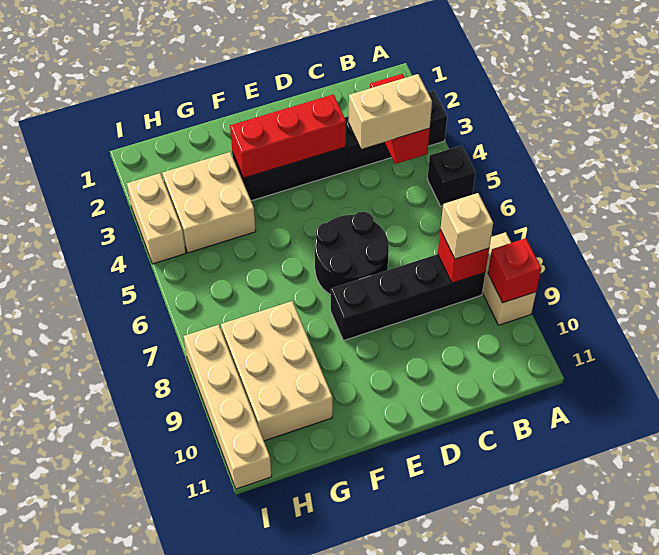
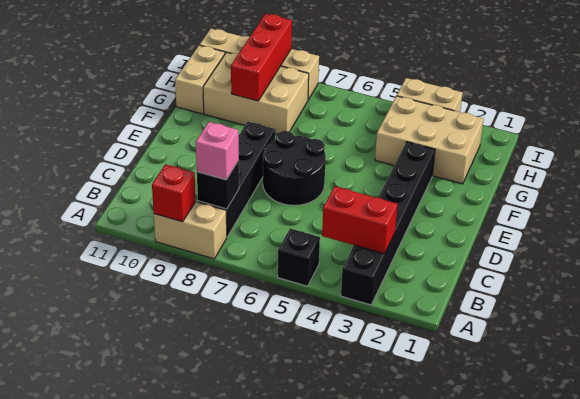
tan 1x2 brick [349,74,432,149] -> tan 1x2 brick moved to [175,45,225,114]
red 1x1 brick [438,230,489,283] -> black 1x1 brick [197,161,239,209]
tan 1x1 brick [440,193,493,259] -> pink 1x1 brick [196,122,239,180]
red 1x3 brick [230,94,346,178] -> red 1x3 brick moved to [231,14,292,101]
tan 2x2 brick [162,152,256,253] -> tan 2x3 brick [375,96,483,184]

